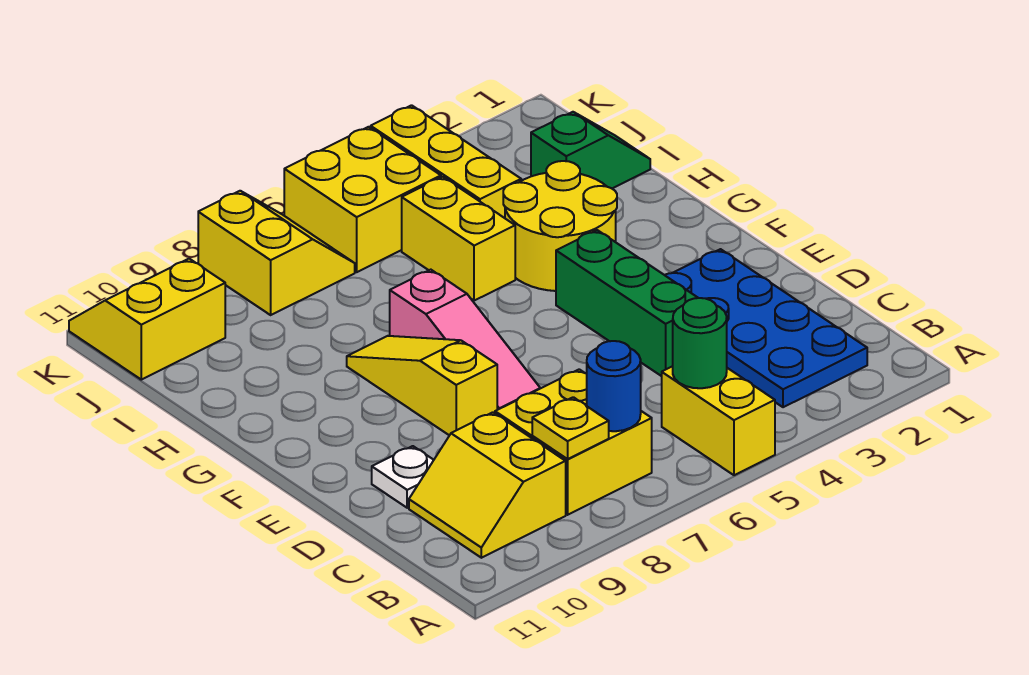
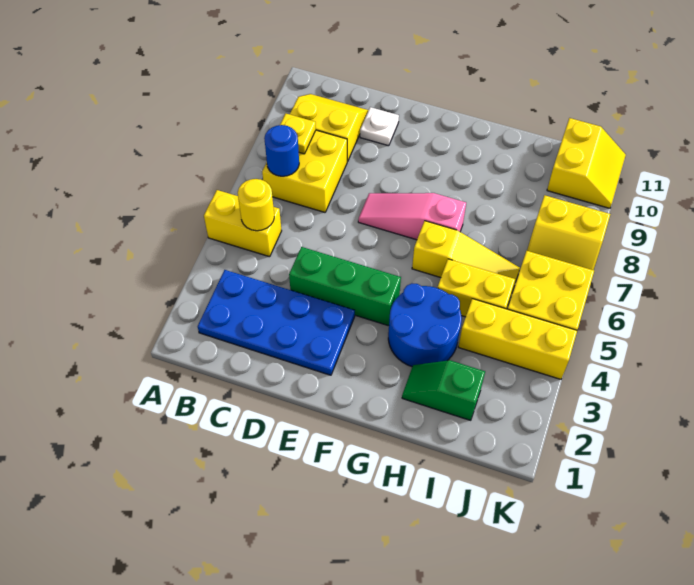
green 1x1 round brick [673,298,727,388] -> yellow 1x1 round brick [238,179,274,231]
yellow 1x3 slope [347,336,497,435] -> yellow 1x3 slope moved to [412,221,520,291]
yellow 2x2 round brick [503,161,617,291] -> blue 2x2 round brick [388,283,462,367]
green 1x2 slope [531,112,650,188] -> green 1x2 slope turned to [402,360,485,420]

